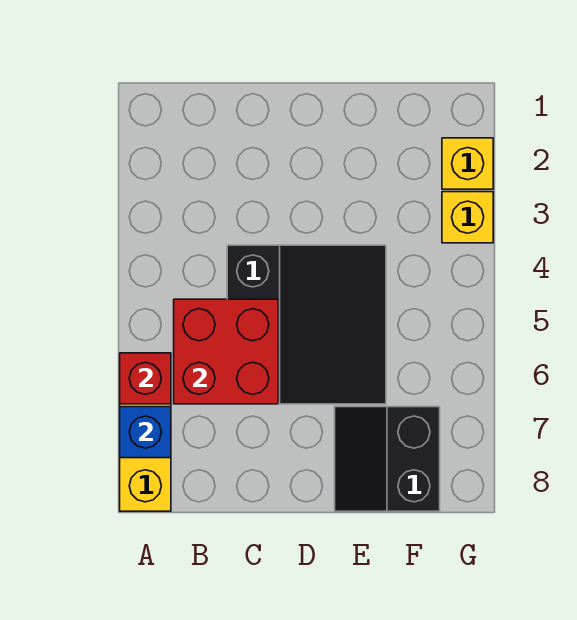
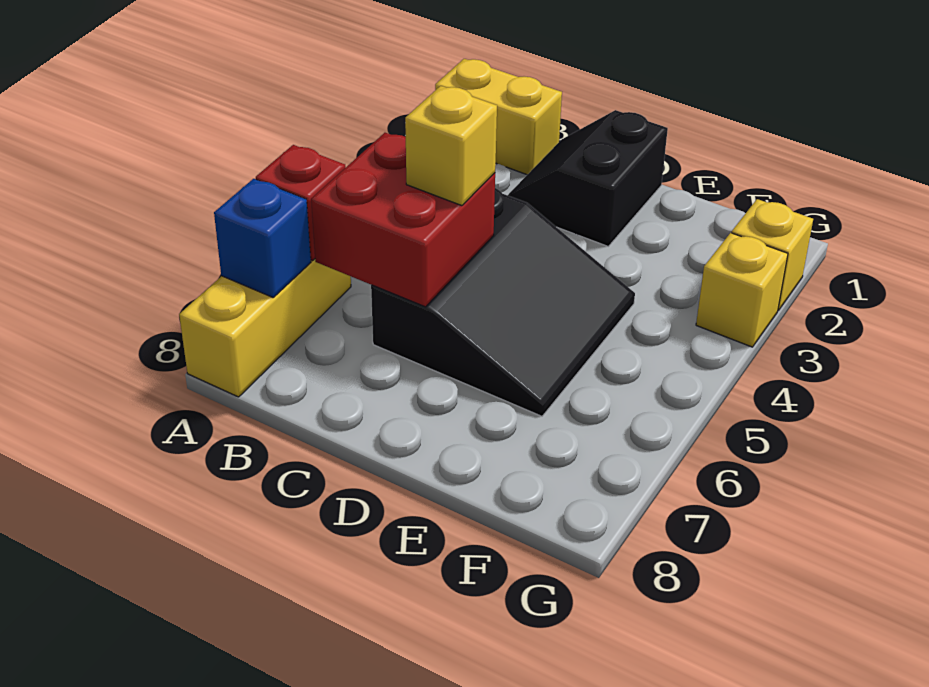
none -> yellow 1x2 brick [435,59,562,175]
none -> yellow 1x1 brick [405,86,497,206]
black 2x2 slope [335,407,440,511] -> black 2x2 slope moved to [508,110,668,246]

